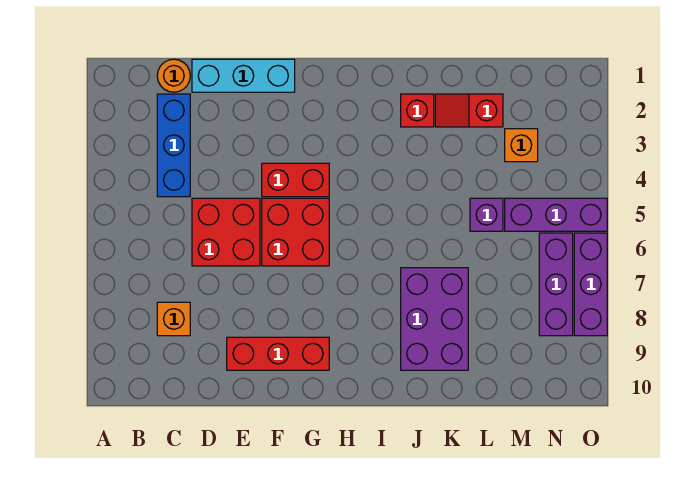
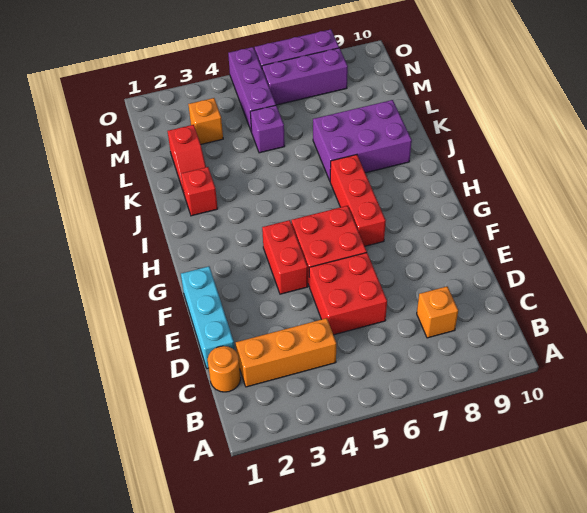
blue 1x3 brick [157,94,190,197] -> orange 1x3 brick [236,318,336,387]
red 1x3 brick [227,337,329,370] -> red 1x3 brick moved to [330,155,386,246]

